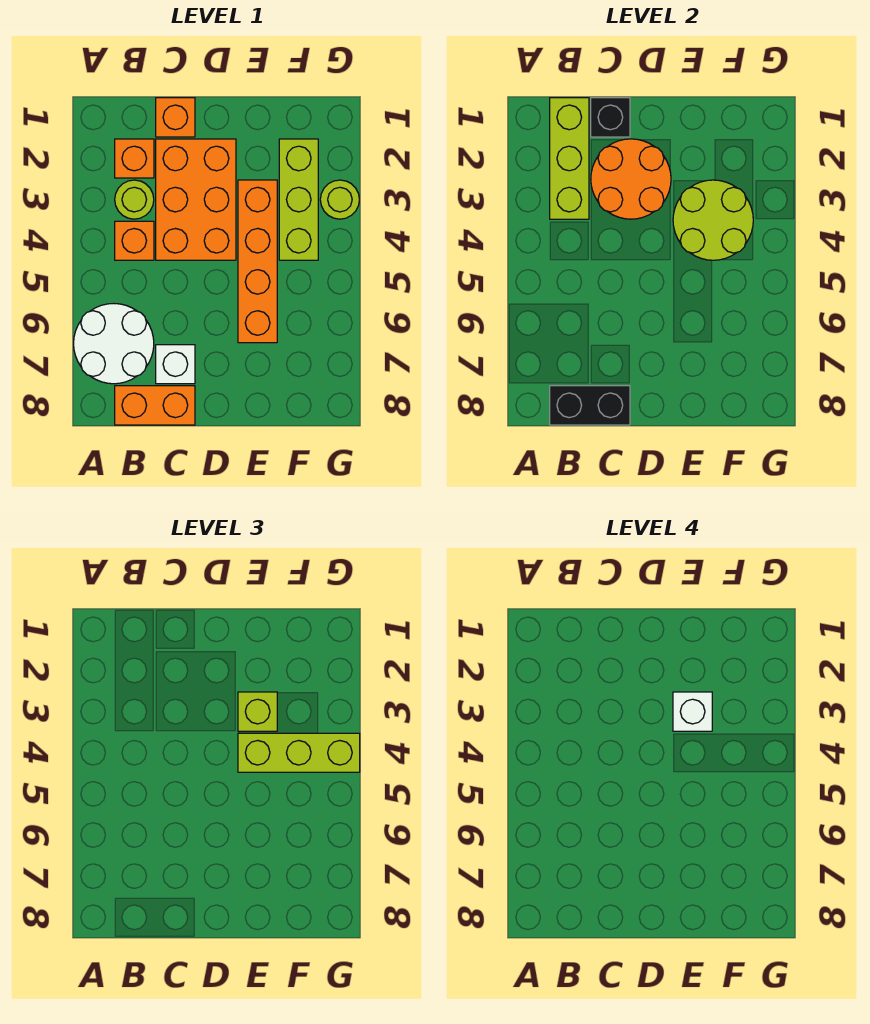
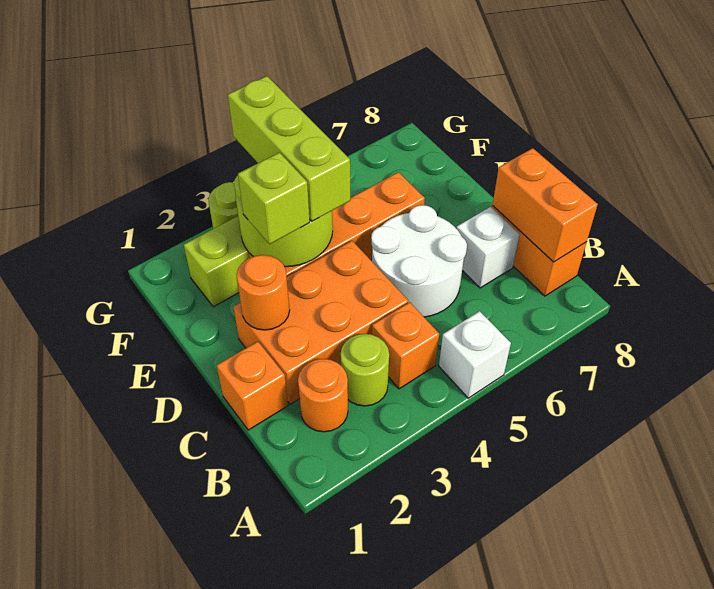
white 2x2 round brick [74,303,154,384] -> white 2x2 round brick moved to [371,205,467,317]
lime 1x3 brick [550,98,589,219] -> none
orange 1x1 brick [115,139,154,178] -> orange 1x1 round brick [298,359,348,432]
black 1x2 brick [550,386,630,425] -> orange 1x2 brick [493,148,598,262]
black 1x1 brick [591,98,630,137] -> none
orange 2x2 round brick [591,139,671,219] -> orange 1x1 round brick [237,255,290,330]
white 1x1 brick [673,692,712,731] -> white 1x1 brick moved to [439,311,511,398]

